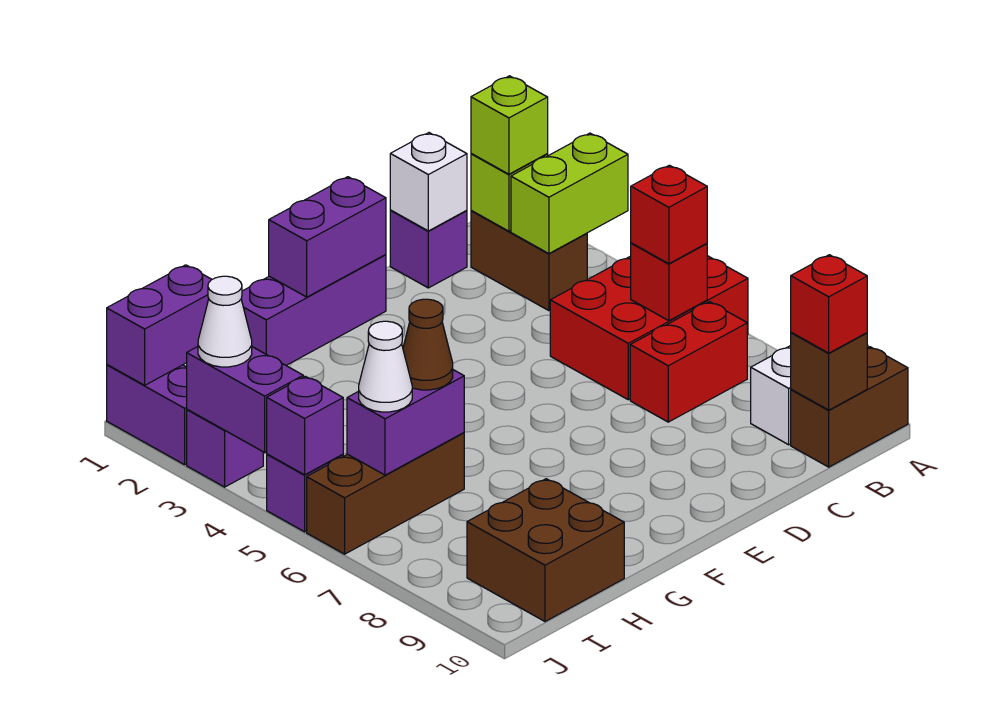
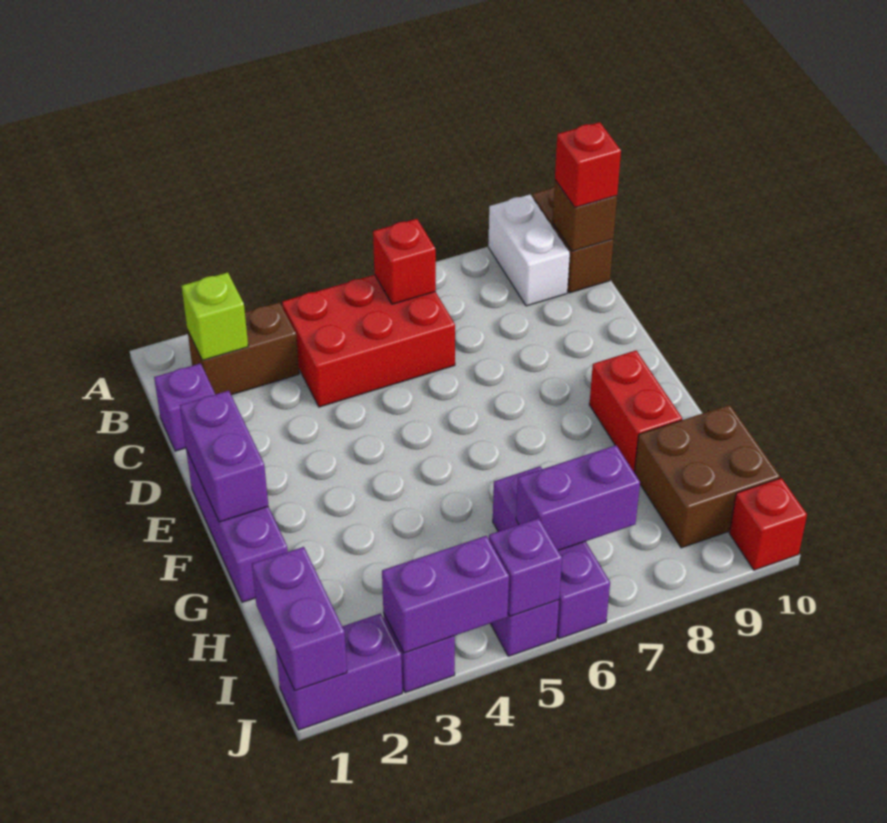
lime 1x2 brick [511,133,628,254] -> none
red 2x3 brick [550,256,748,400] -> red 2x3 brick turned to [282,275,455,407]
lime 1x1 brick [471,76,548,174] -> none
red 1x1 brick [631,165,707,264] -> red 1x1 brick moved to [729,478,807,570]
red 1x2 brick [630,302,747,422] -> red 1x2 brick moved to [589,350,682,473]
white 1x1 brick [390,133,467,231] -> none
brown 1x3 brick [307,433,464,554] -> purple 1x3 brick [493,467,610,639]
purple 1x2 brick [347,370,464,475] -> purple 1x2 brick turned to [516,445,640,550]
brown 1x1 cone [403,299,453,390] -> none
white 1x1 cone [359,321,412,412] -> none
white 1x1 cone [198,276,252,367] -> none

